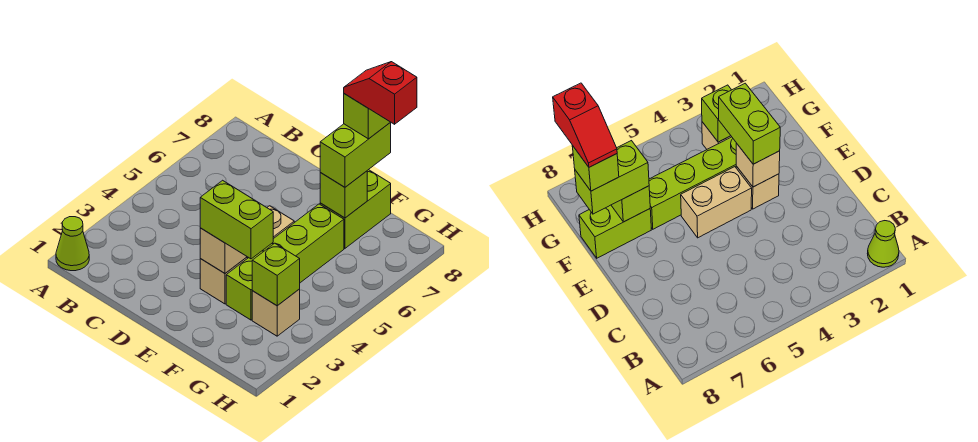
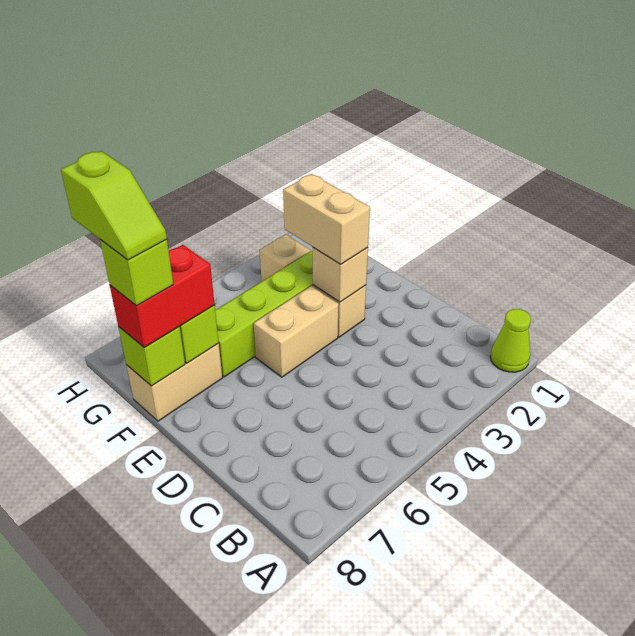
lime 1x2 brick [200,180,273,259] -> tan 1x2 brick [283,174,370,264]
lime 1x2 brick [320,170,391,248] -> tan 1x2 brick [126,344,222,421]
lime 1x2 brick [320,122,391,187] -> red 1x2 brick [110,245,215,347]
red 1x2 slope [344,62,417,124] -> lime 1x2 slope [61,151,167,260]
lime 1x1 brick [252,243,300,306] -> lime 1x1 brick moved to [118,327,185,386]

